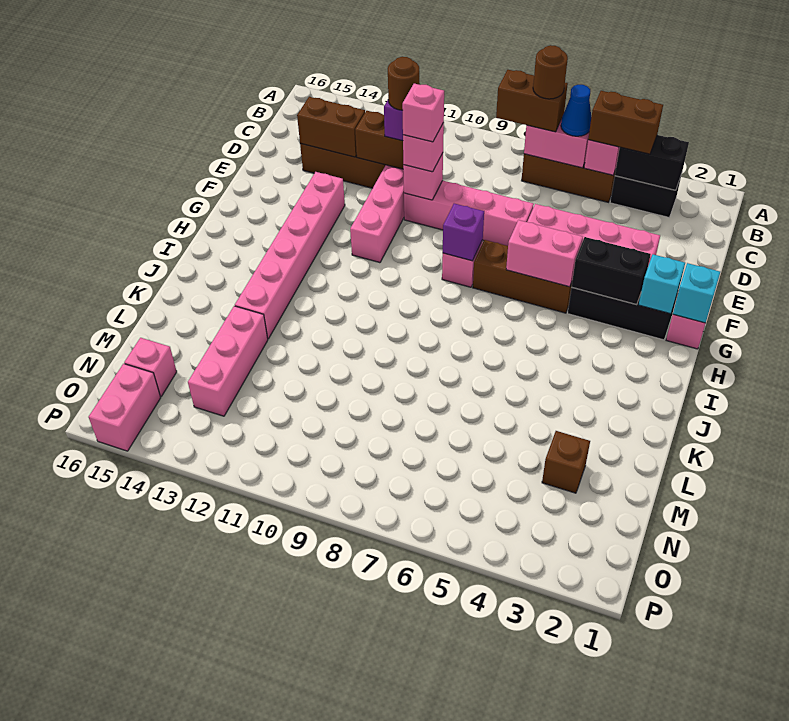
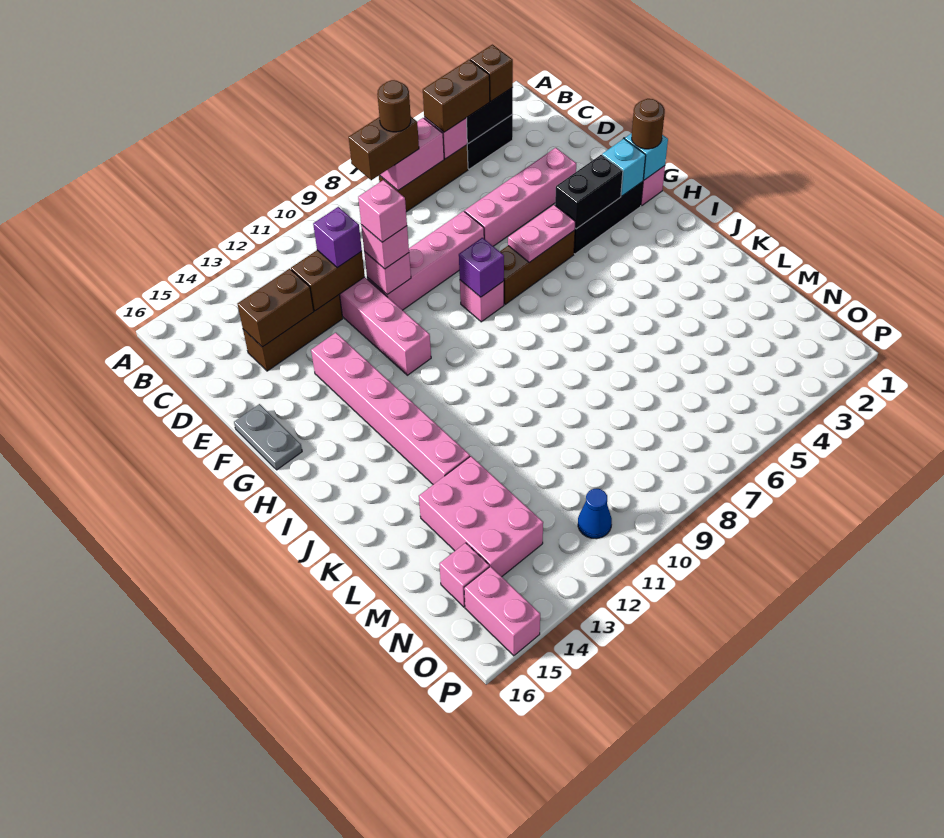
blue 1x1 cone [561,85,591,136] -> blue 1x1 cone moved to [578,489,612,539]
brown 1x1 round brick [388,57,420,110] -> brown 1x1 round brick moved to [632,99,665,149]
none -> grey 1x2 plate [234,404,302,470]
pink 1x2 brick [506,220,583,287] -> pink 1x2 plate [508,205,575,262]
pink 1x3 brick [188,306,268,416] -> pink 2x3 brick [419,456,543,577]
brown 1x1 brick [542,431,590,493] -> brown 1x1 brick moved to [470,45,513,101]

